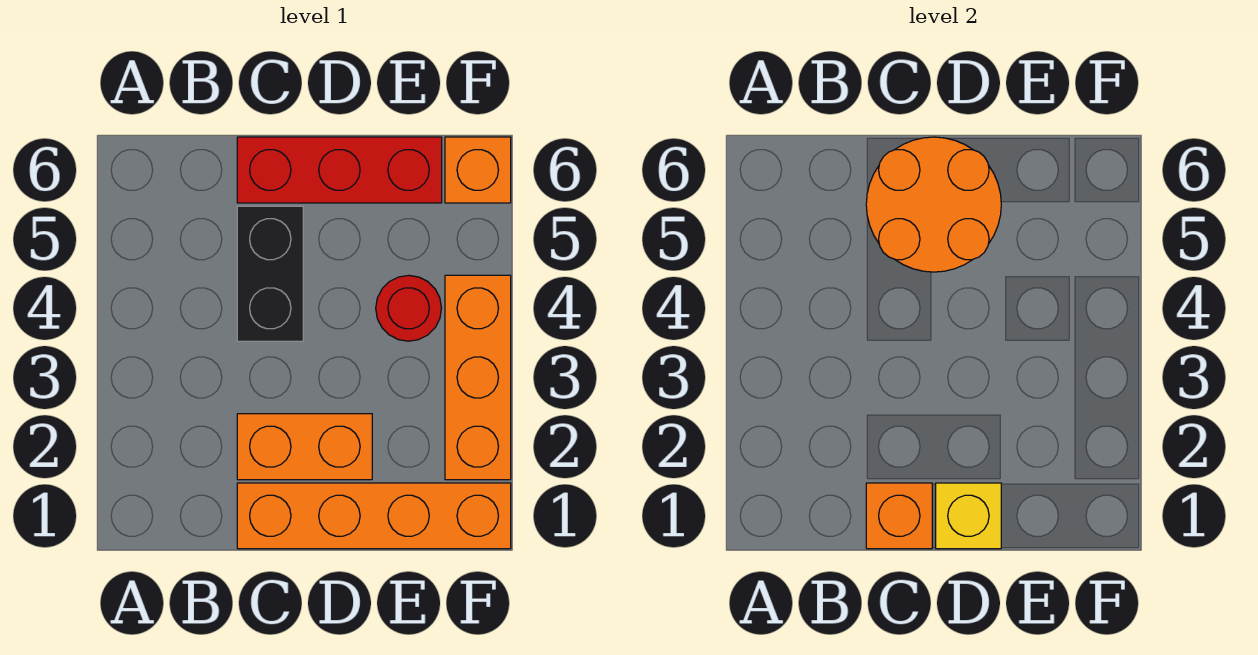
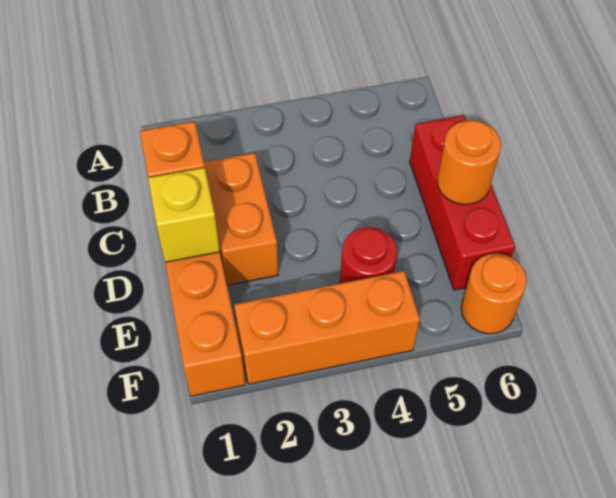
black 1x2 brick [237,206,303,341] -> none
orange 2x2 round brick [866,137,1001,272] -> orange 1x1 round brick [437,120,501,205]
orange 1x1 brick [445,137,511,203] -> orange 1x1 round brick [461,254,527,334]

